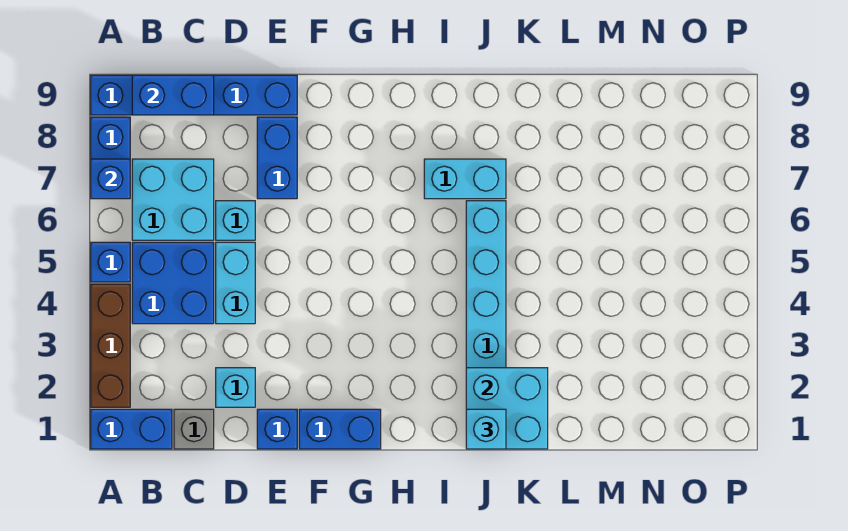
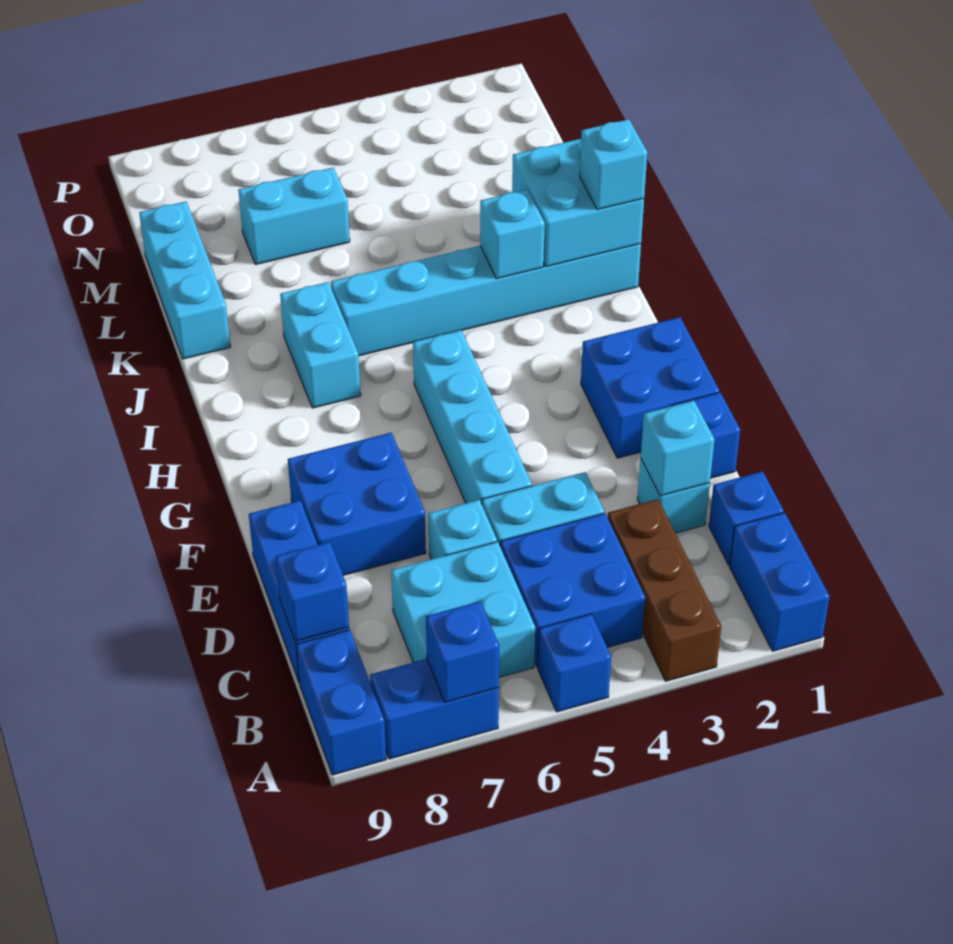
brown 1x3 brick [91,284,130,407] -> brown 1x3 brick turned to [608,499,721,681]
blue 1x2 brick [132,75,214,115] -> blue 1x1 brick [276,542,349,641]
grey 1x1 brick [174,409,214,449] -> blue 1x1 brick [709,471,784,565]
none -> cyan 1x1 brick [641,401,715,496]
none -> cyan 1x4 brick [413,330,532,504]
blue 1x2 brick [257,117,297,199] -> blue 2x2 brick [288,433,426,575]
blue 1x2 brick [299,409,381,449] -> blue 2x2 brick [581,317,719,458]
none -> cyan 1x1 brick [480,189,545,279]
none -> cyan 1x3 brick [139,202,231,359]
none -> cyan 1x2 brick [238,168,350,265]

